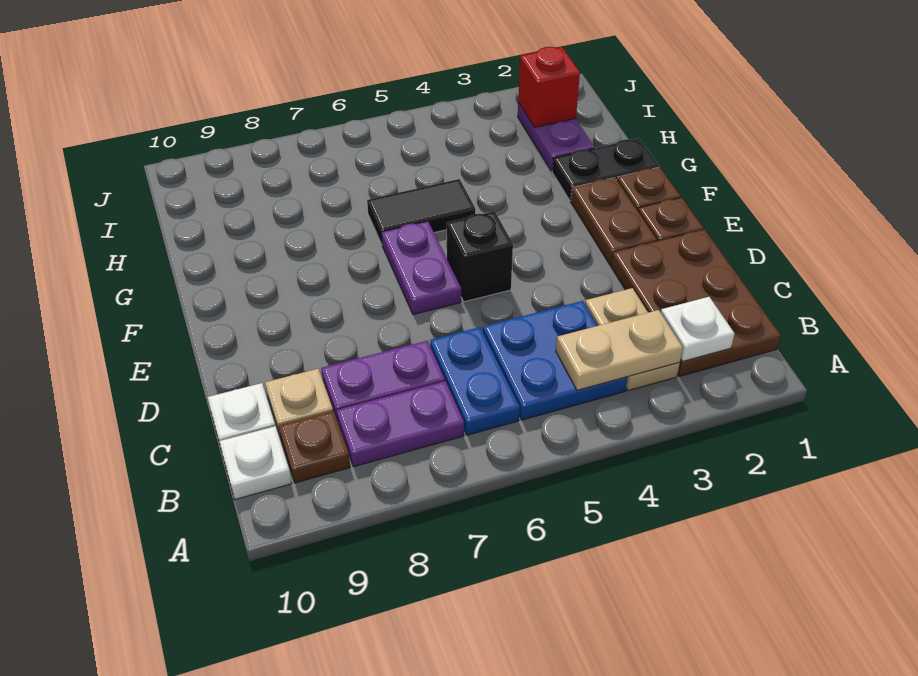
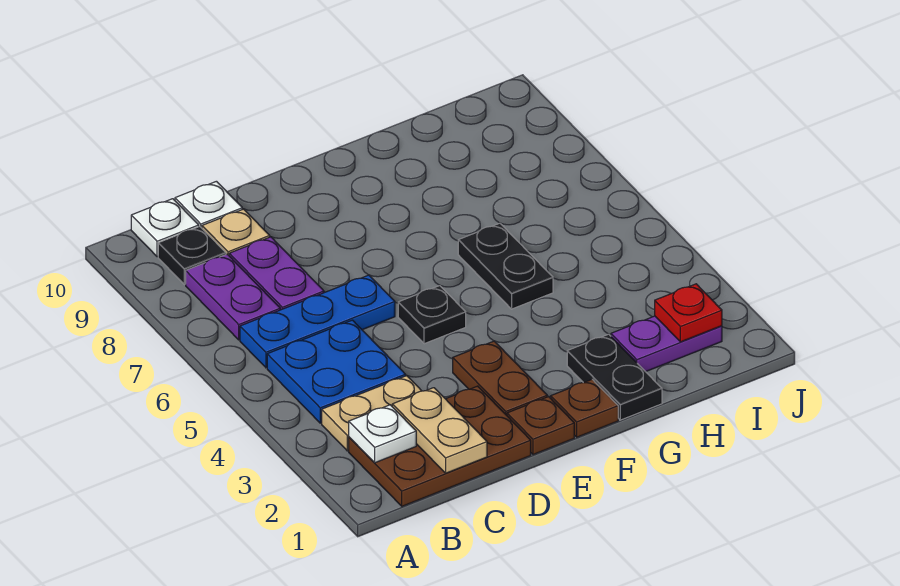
tan 1x2 plate [556,310,683,390] -> tan 1x2 plate moved to [392,388,487,473]
blue 1x2 plate [430,327,520,435] -> blue 1x3 plate [240,275,395,368]
brown 1x1 plate [279,411,350,483] -> black 1x1 plate [158,227,226,284]
brown 1x2 plate [571,178,657,265] -> brown 1x2 plate turned to [453,341,547,415]
black 1x1 brick [447,211,513,302] -> black 1x1 plate [398,286,466,344]
purple 1x2 plate [382,221,461,314] -> none
black 1x2 tile [367,179,475,244] -> black 1x2 plate [458,223,553,309]
red 1x1 brick [518,47,580,128] -> red 1x1 plate [655,284,722,342]

